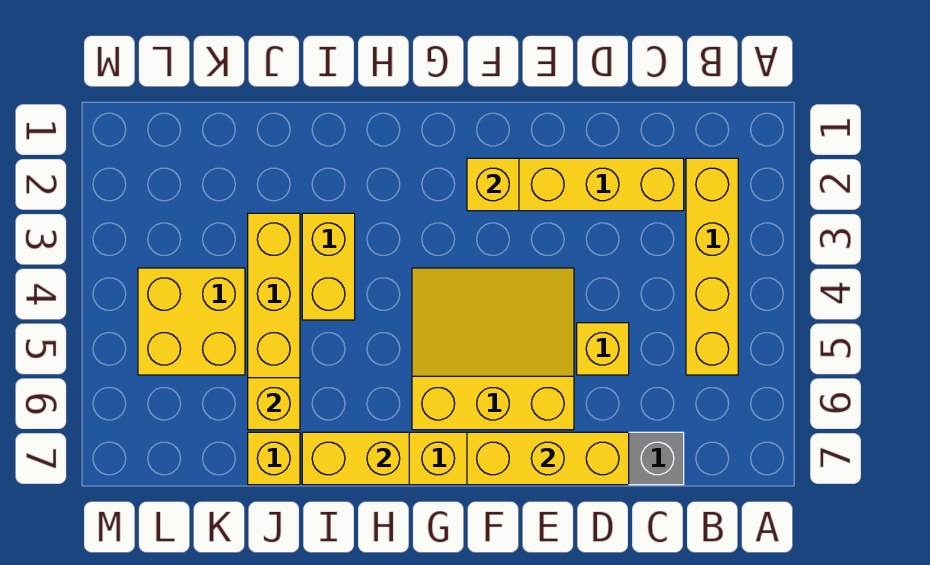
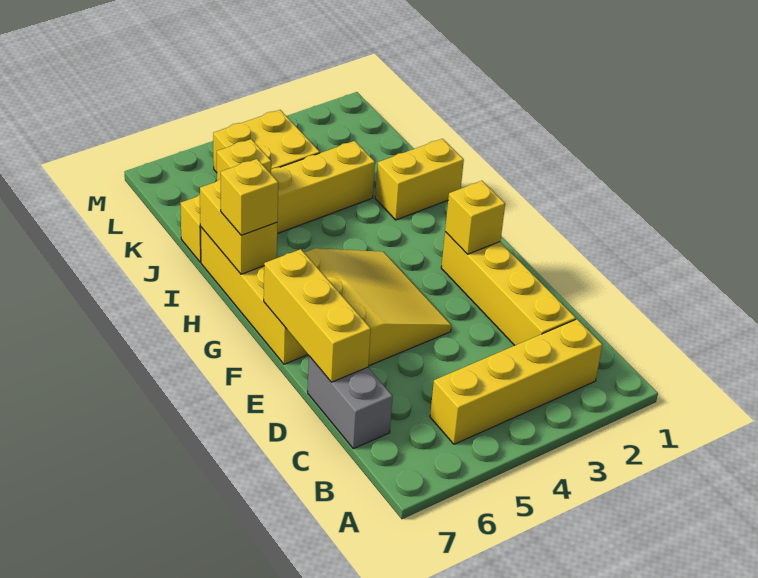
yellow 1x1 brick [577,323,629,375] -> yellow 1x1 brick moved to [221,159,278,235]
yellow 1x2 brick [302,213,355,320] -> yellow 1x2 brick moved to [375,139,464,220]

